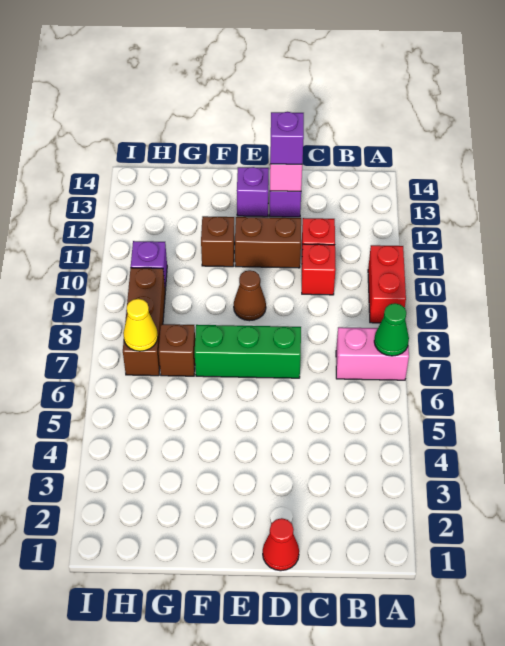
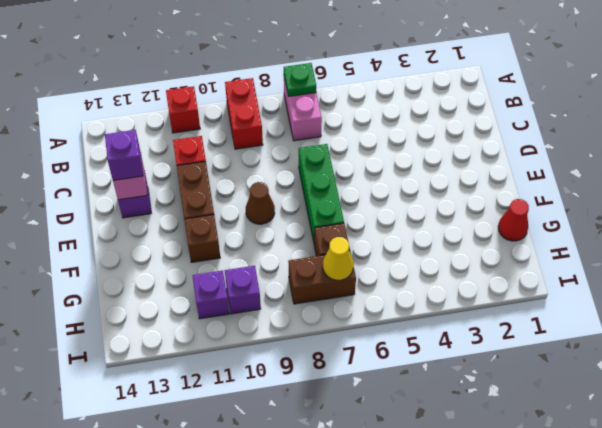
green 1x1 cone [374,303,409,356] -> green 1x1 plate [284,63,316,97]
red 1x2 brick [368,245,406,323] -> red 1x2 brick turned to [225,78,263,149]
red 1x1 brick [302,244,336,295] -> red 1x1 brick moved to [166,86,200,133]
red 1x1 cone [263,518,299,571] -> red 1x1 cone moved to [498,199,529,241]
purple 1x1 brick [237,167,269,217] -> purple 1x1 brick moved to [192,270,229,319]
brown 1x3 brick [123,268,165,376] -> brown 1x2 brick [288,252,356,304]

